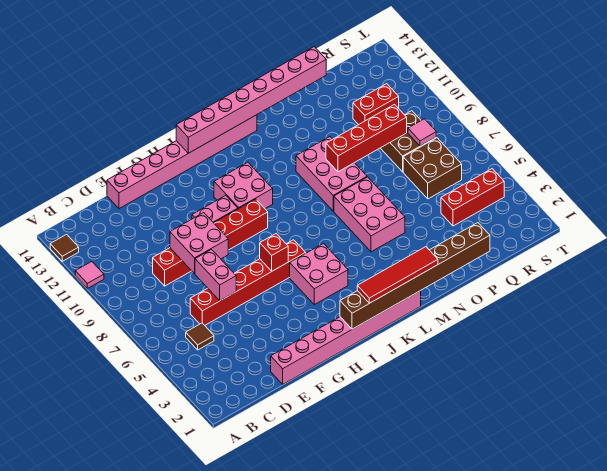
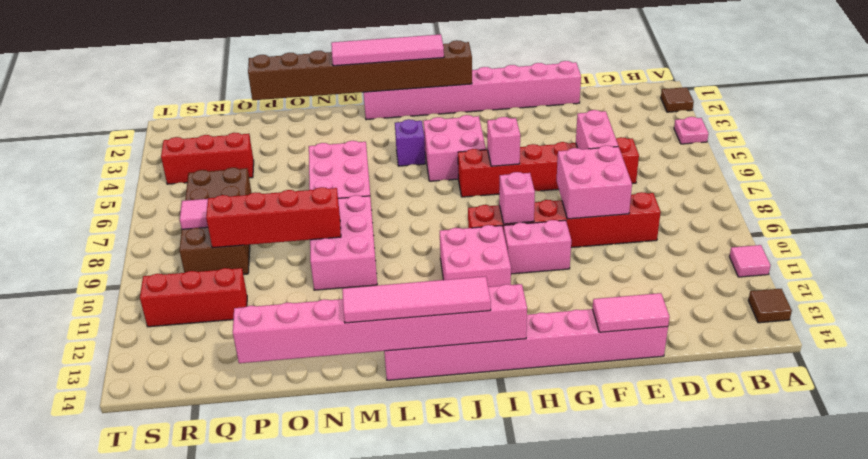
none -> pink 1x1 plate [674,117,709,144]
brown 1x1 tile [186,323,214,350] -> brown 1x1 tile moved to [661,87,694,112]
none -> pink 1x2 tile [593,293,669,332]
red 1x1 brick [260,234,288,271] -> pink 1x1 brick [487,117,520,166]
none -> pink 1x1 brick [499,172,535,224]
red 1x4 tile [357,247,438,303] -> pink 1x4 tile [331,34,444,66]
none -> pink 1x4 tile [342,276,491,323]
none -> purple 1x1 brick [395,119,425,166]
red 1x2 brick [353,84,399,125] -> red 1x3 brick [140,268,247,327]

